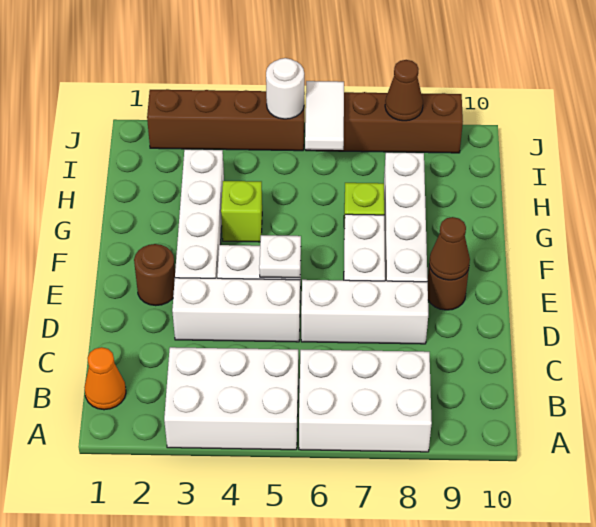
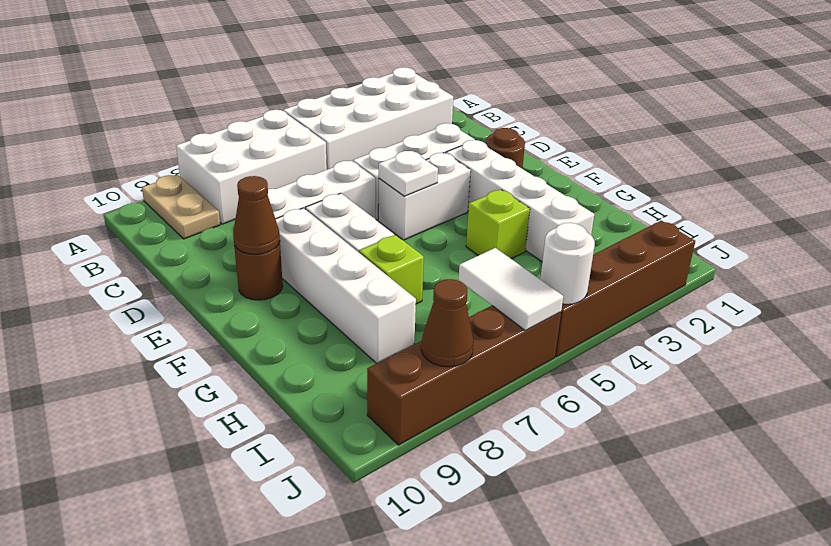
white 2x3 brick [164,347,298,450] -> white 2x4 brick [283,67,453,170]
none -> tan 1x2 plate [142,175,220,239]
orange 1x1 cone [84,347,126,410] -> none

